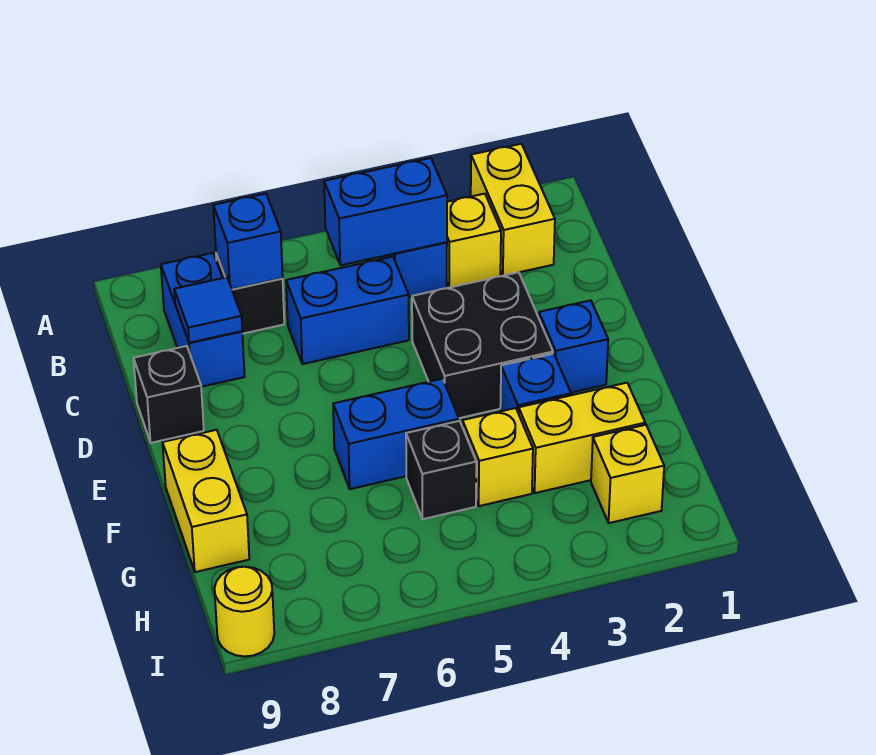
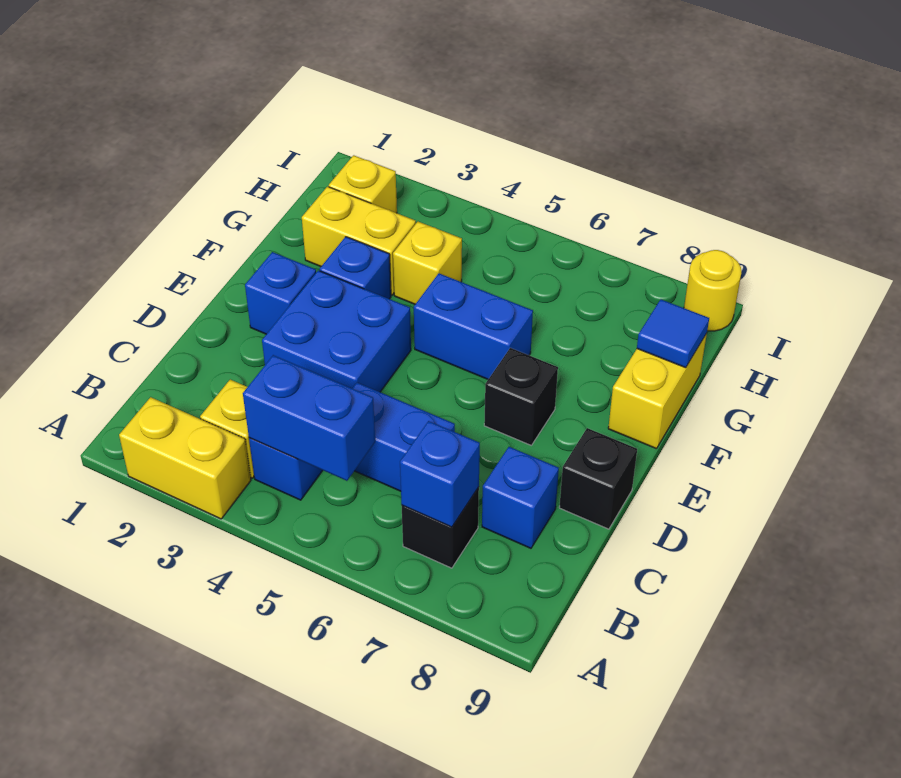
yellow 1x2 brick [471,144,555,276] -> yellow 1x2 brick turned to [119,397,251,519]
blue 1x2 brick [161,253,245,387] -> blue 1x1 brick [482,447,559,548]
blue 1x1 tile [174,277,242,343] -> blue 1x1 tile moved to [637,299,709,368]
black 2x2 brick [412,272,553,418] -> blue 2x2 brick [262,271,411,392]
black 1x1 brick [406,421,476,519] -> black 1x1 brick moved to [484,348,558,445]

